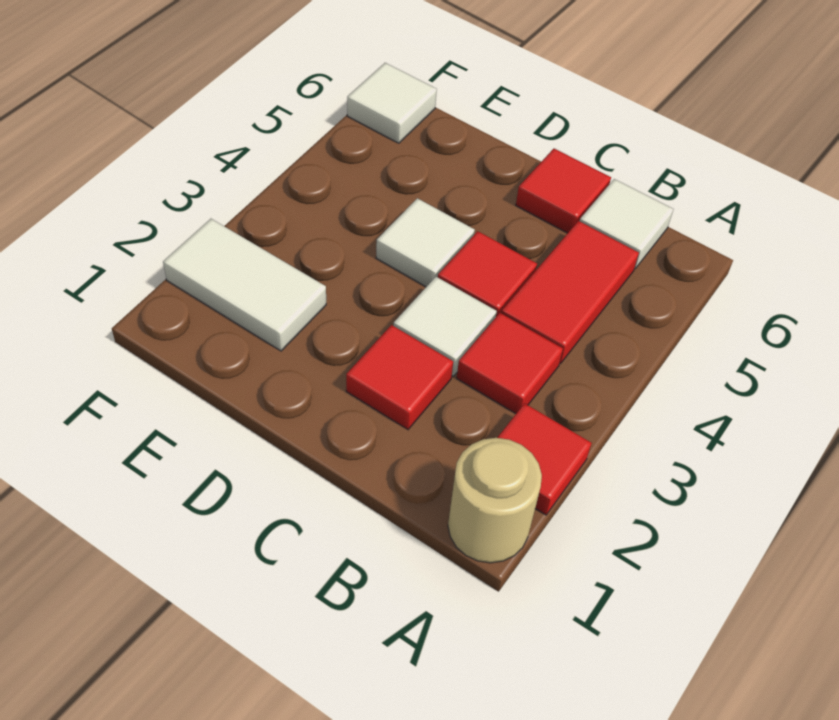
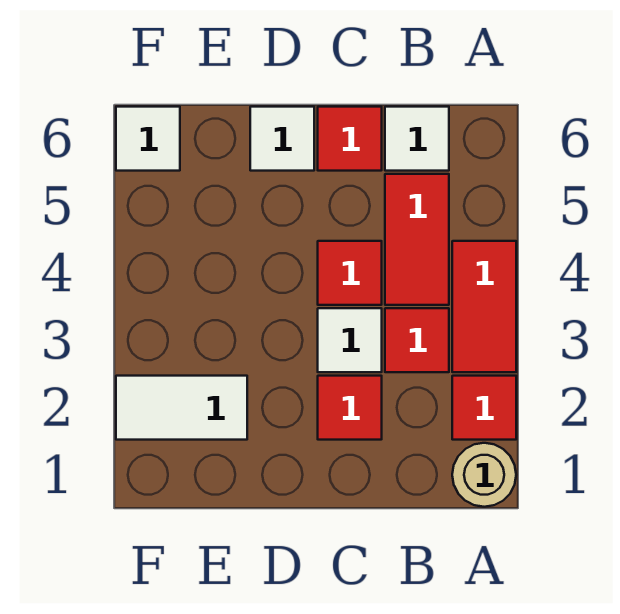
none -> red 1x2 tile [452,241,516,372]
white 1x1 tile [376,198,475,287] -> white 1x1 tile moved to [250,107,314,171]

